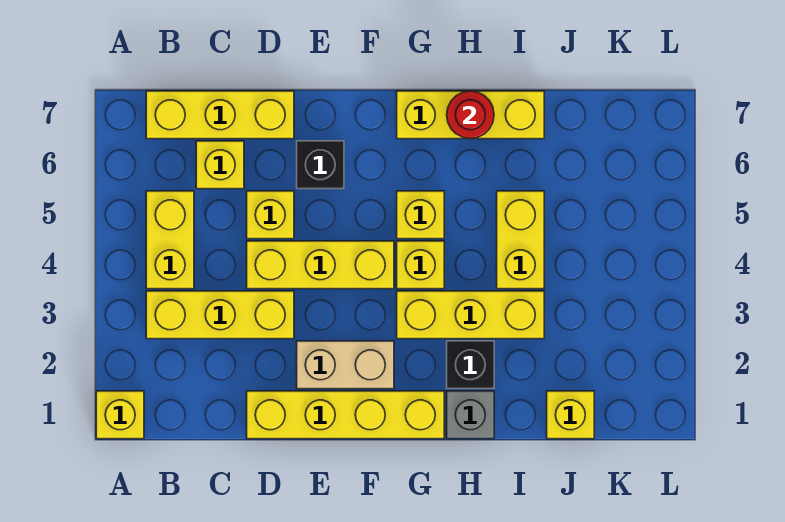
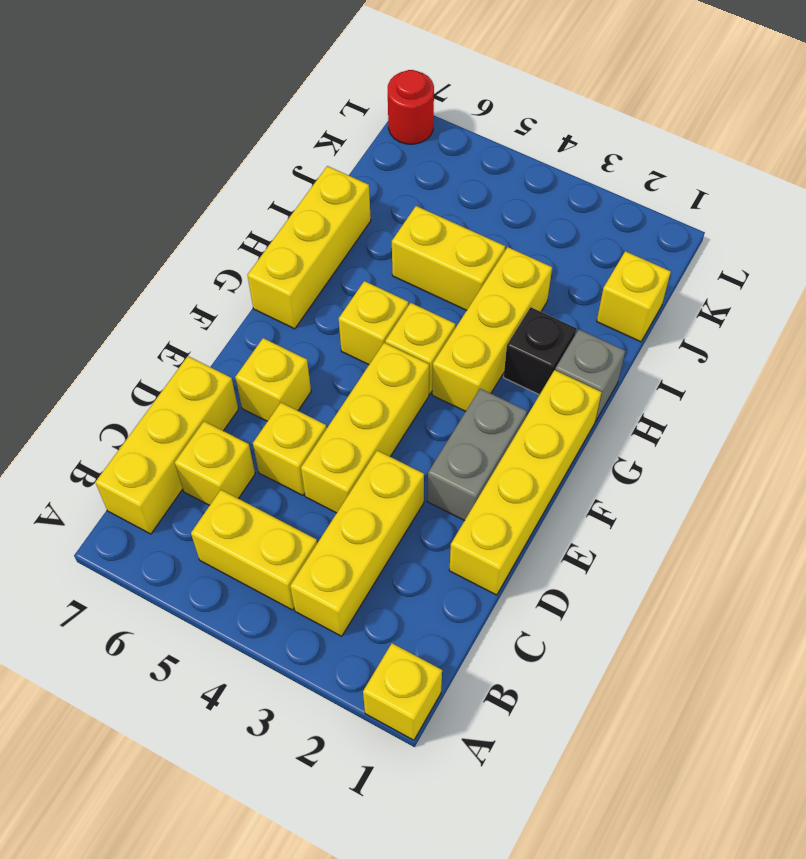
tan 1x2 brick [297,341,394,389] -> grey 1x2 brick [427,389,527,521]
black 1x1 brick [297,141,344,189] -> yellow 1x1 brick [235,338,311,421]
red 1x1 round brick [447,91,494,139] -> red 1x1 round brick moved to [388,70,434,144]

